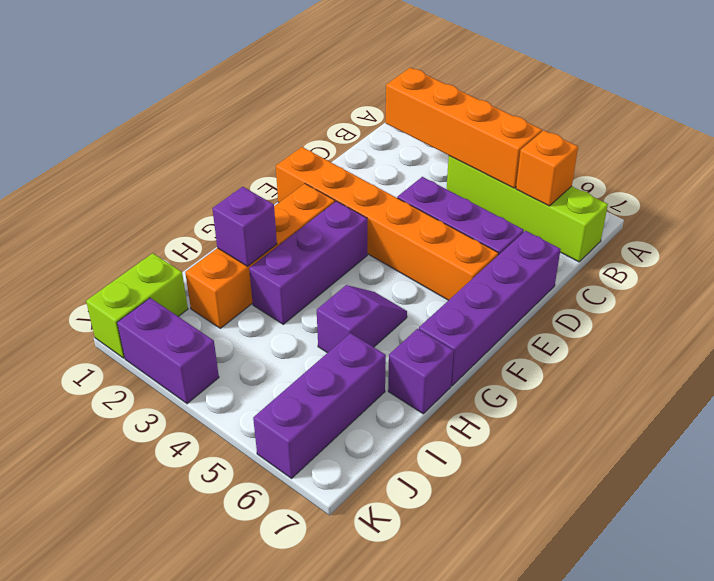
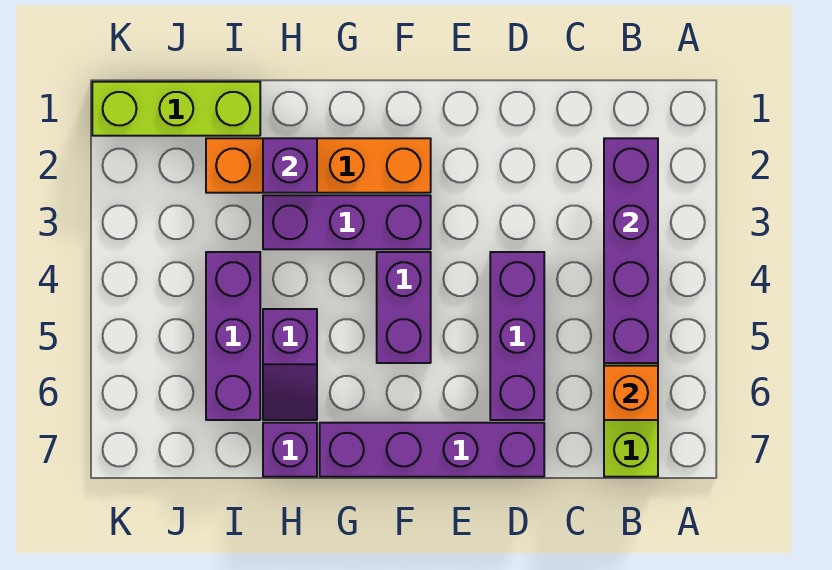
orange 1x4 brick [386,68,542,188] -> purple 1x4 brick [604,138,658,363]
orange 1x6 brick [276,147,498,300] -> none
purple 1x2 slope [317,285,407,353] -> purple 1x2 slope turned to [263,309,317,420]
purple 1x3 brick [253,333,386,478] -> purple 1x3 brick turned to [206,252,260,420]
lime 1x2 brick [86,253,188,358] -> lime 1x3 brick [92,82,260,136]
purple 1x2 brick [117,298,219,404] -> purple 1x2 brick moved to [377,252,431,363]

